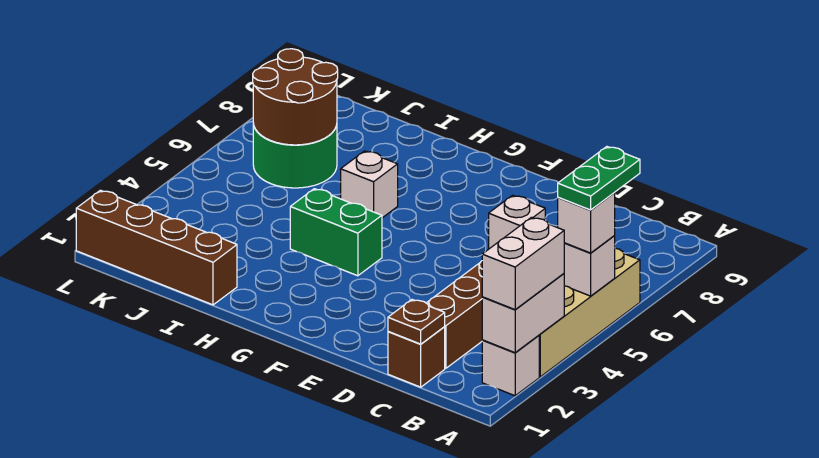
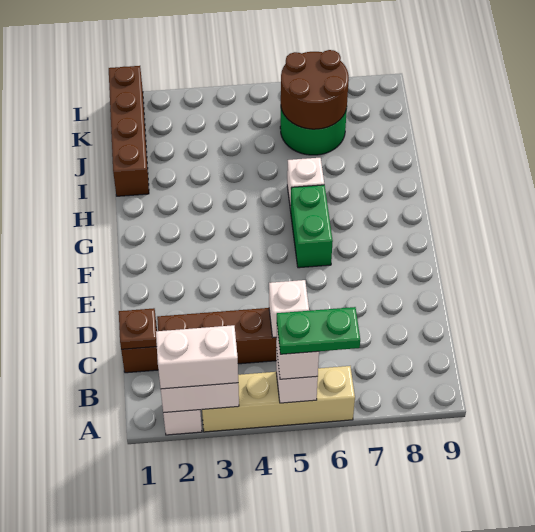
green 1x2 brick [290,189,382,276] -> green 1x2 brick moved to [291,185,333,268]

